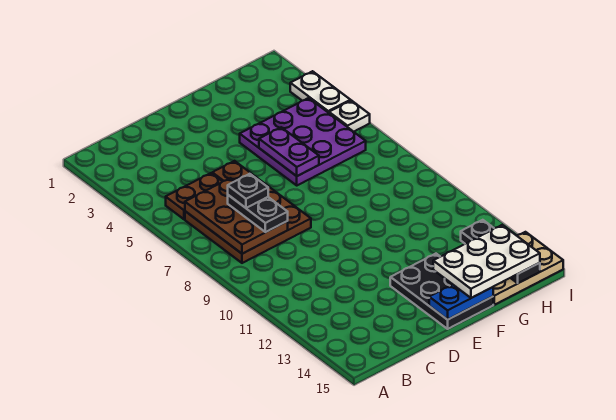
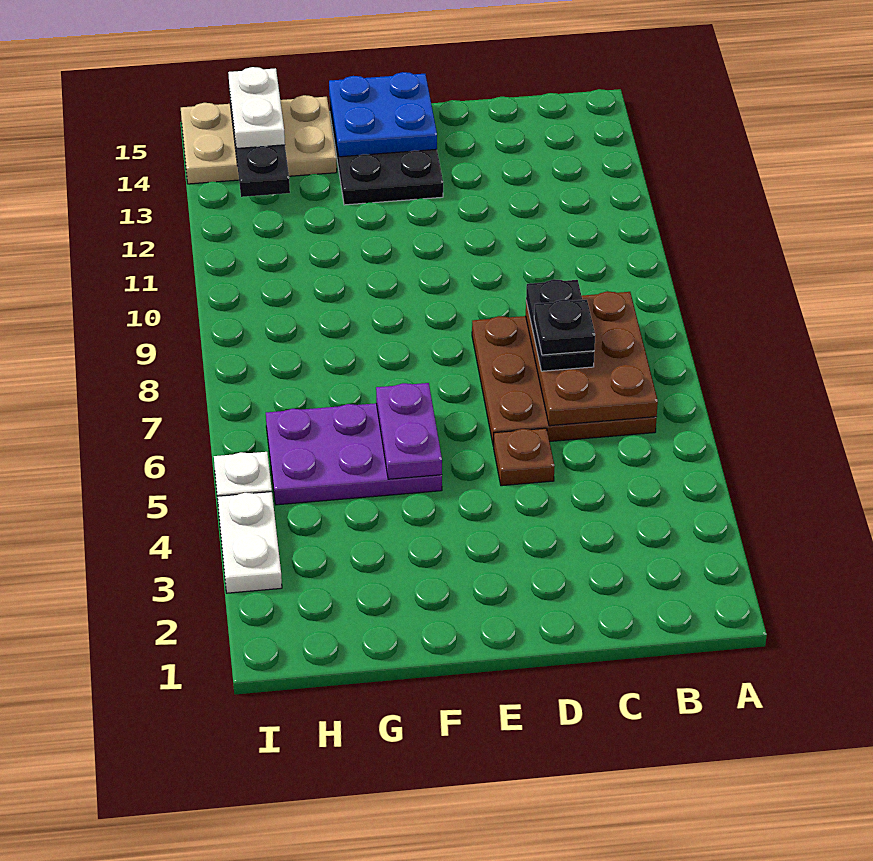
brown 1x2 plate [166,173,223,219] -> none
blue 1x2 plate [429,284,493,320] -> blue 2x2 plate [329,72,437,157]
purple 3x3 plate [240,98,366,185] -> purple 2x3 plate [266,403,442,505]
white 2x3 plate [433,225,540,298] -> white 1x2 plate [228,67,285,149]

